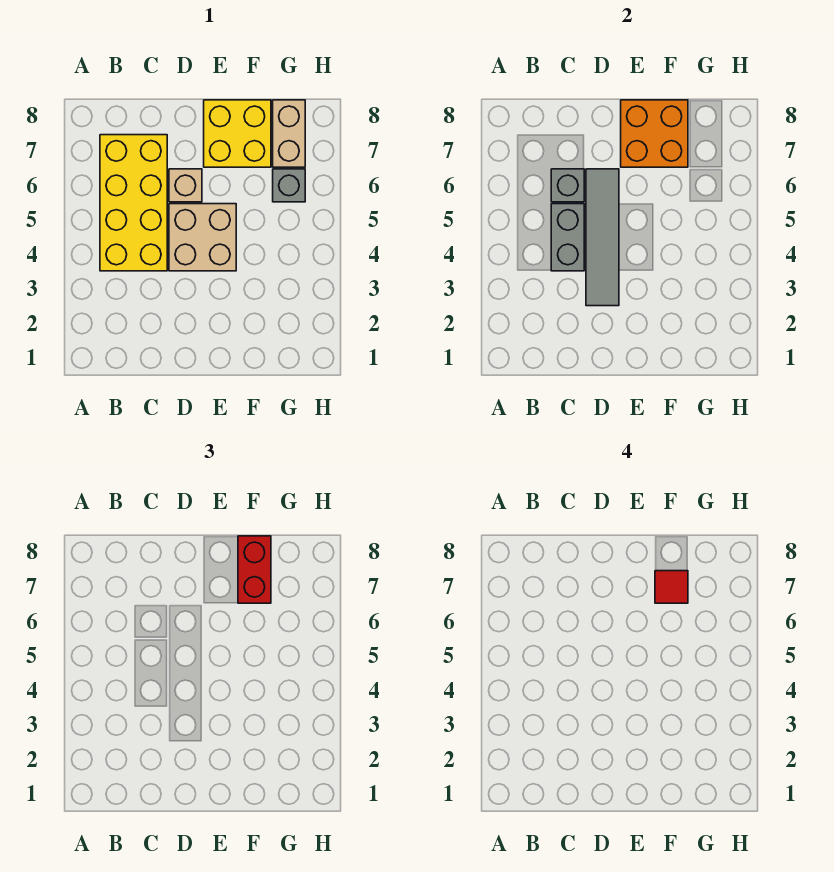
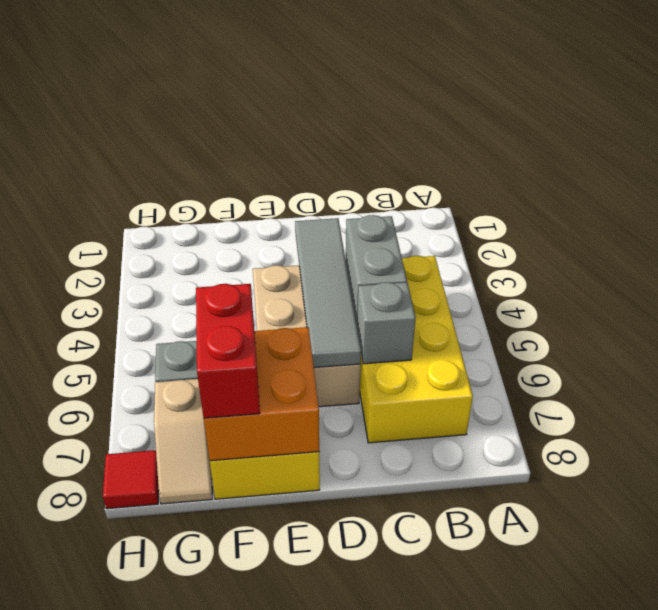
red 1x1 tile [655,571,688,603] -> red 1x1 tile moved to [103,450,159,509]
tan 1x2 brick [273,100,305,167] -> tan 1x2 slope [154,379,212,504]

